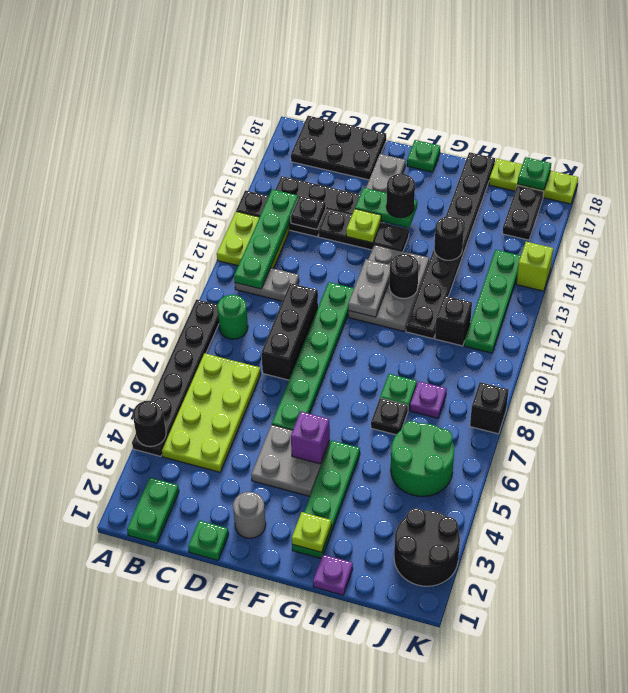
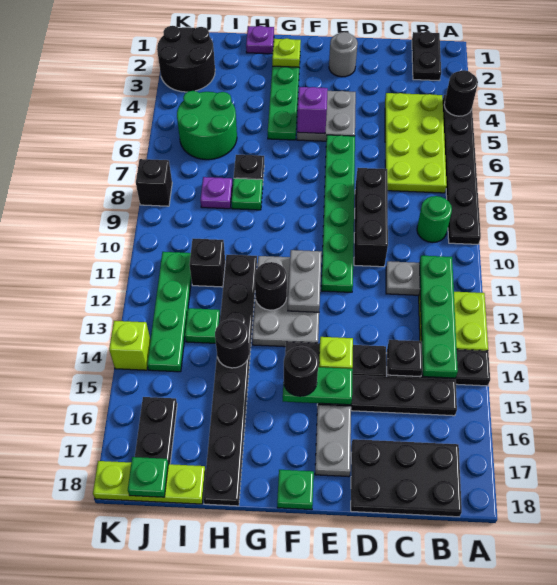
green 1x2 plate [127,478,179,543] -> black 1x2 plate [412,32,441,81]
green 1x1 plate [188,521,229,560] -> green 1x1 plate moved to [185,308,220,343]

